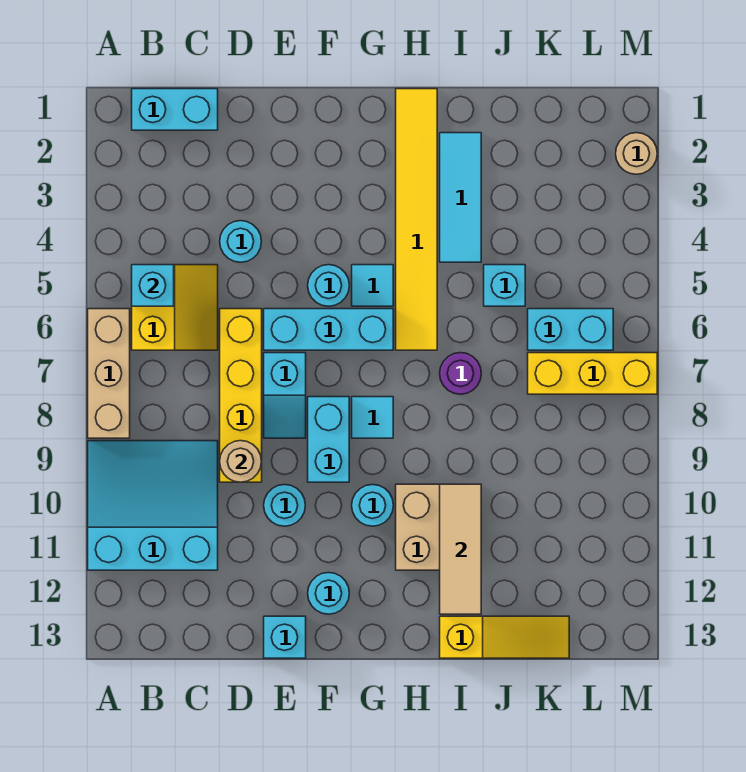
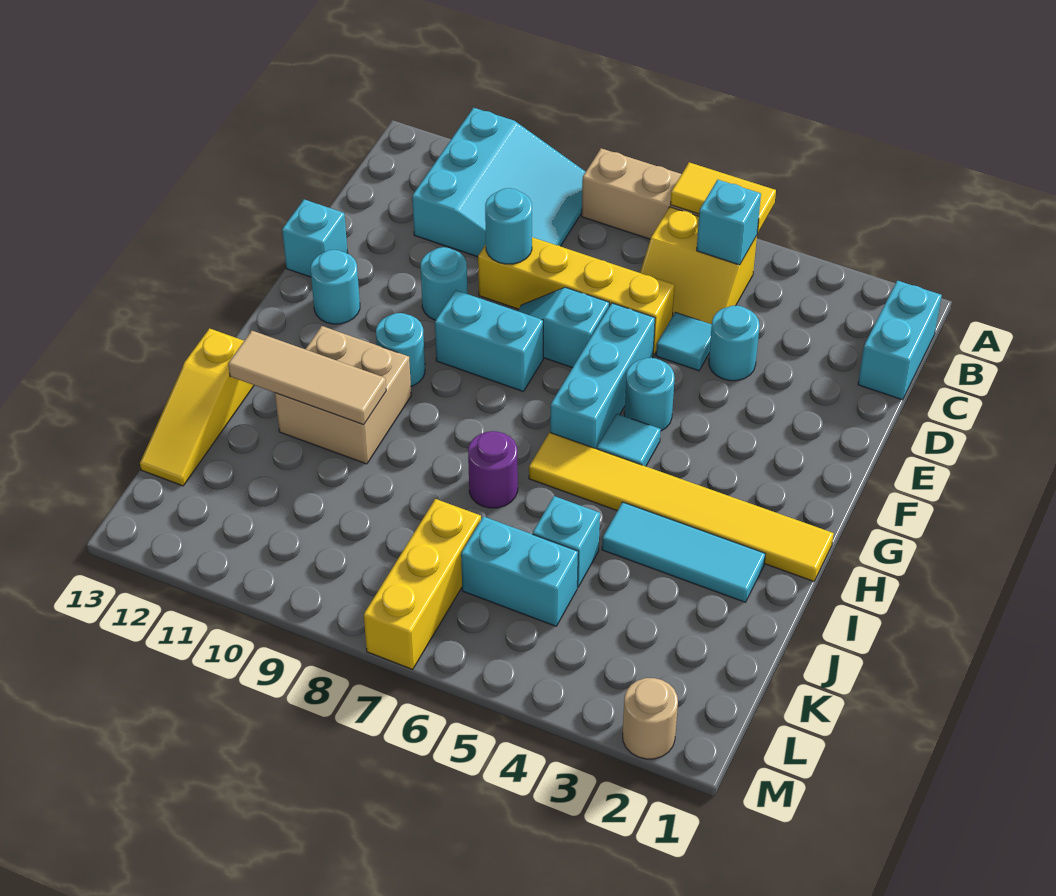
none -> yellow 1x2 tile [670,162,776,233]
tan 1x1 round brick [220,441,262,482] -> cyan 1x1 round brick [485,188,532,264]
cyan 1x1 tile [352,397,393,438] -> cyan 1x1 tile moved to [656,312,712,371]
cyan 1x2 brick [528,309,613,350] -> cyan 1x2 brick turned to [461,516,578,626]

